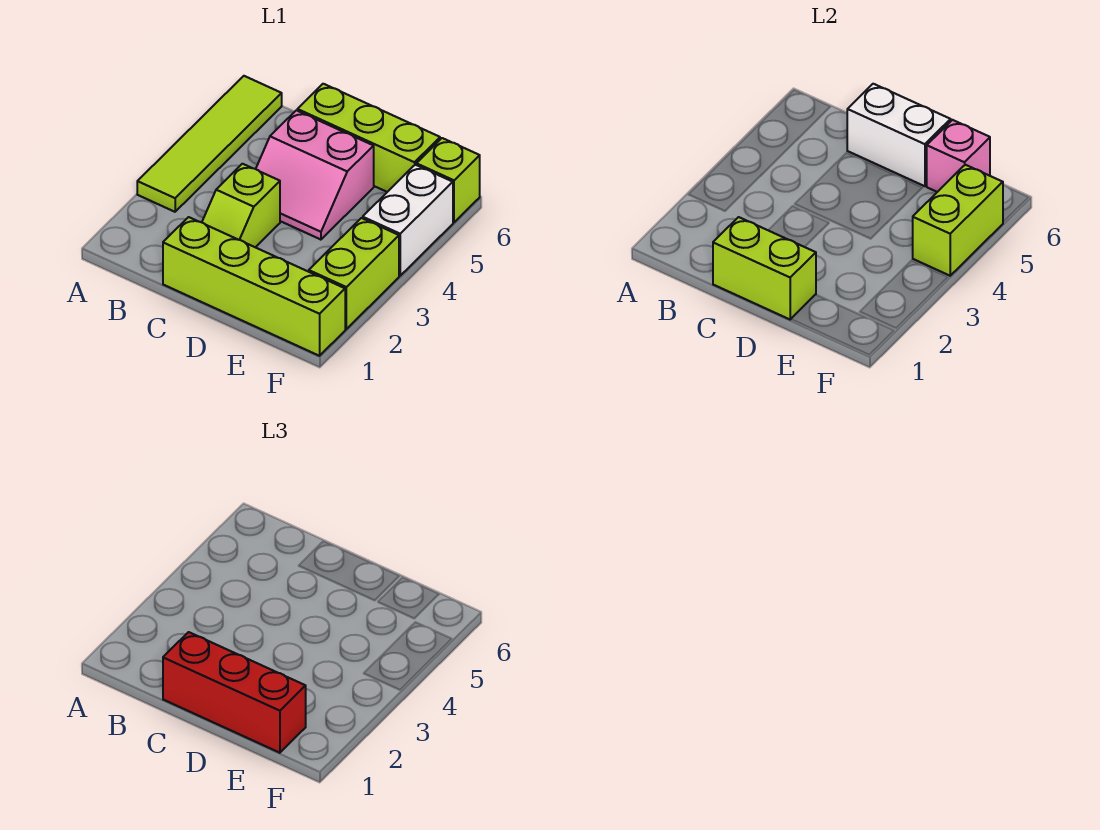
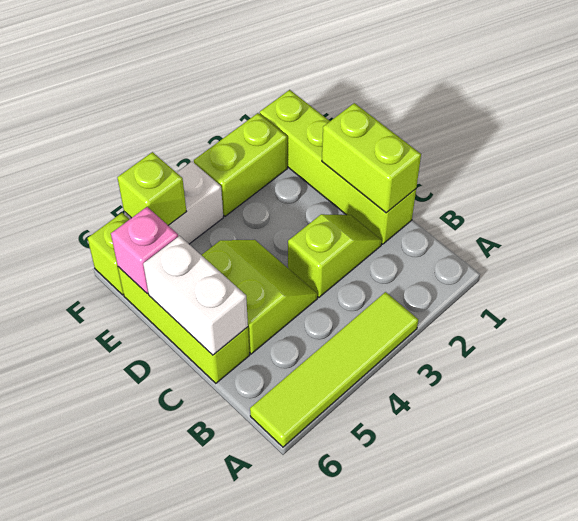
red 1x3 brick [163,632,306,753] -> none
pink 2x2 slope [256,110,374,240] -> lime 2x2 slope [202,240,317,354]
lime 1x2 brick [913,165,1003,276] -> lime 1x1 brick [117,152,187,226]

